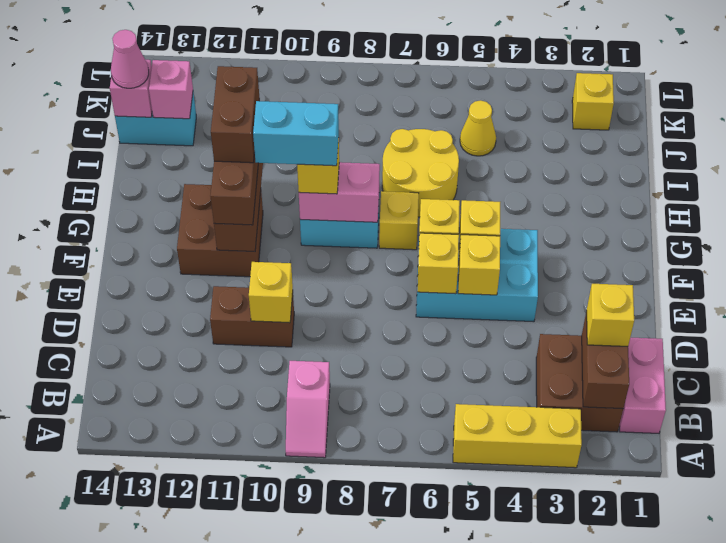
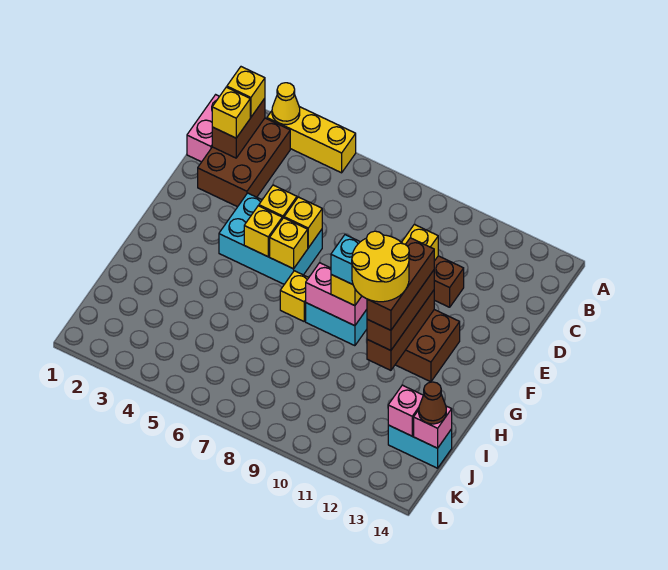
pink 1x2 slope [286,361,330,458] -> none
brown 2x2 brick [536,334,623,432] -> brown 2x3 brick [198,118,290,207]
brown 1x2 brick [211,66,259,163] -> brown 1x3 brick [367,238,434,330]
yellow 2x2 round brick [382,129,459,217] -> yellow 2x2 round brick moved to [352,231,409,302]
yellow 1x1 cone [460,100,496,156] -> yellow 1x1 cone moved to [272,83,300,125]
pink 1x1 cone [111,30,149,88] -> brown 1x1 cone [419,382,446,424]
yellow 1x1 brick [572,73,614,130] -> yellow 1x1 brick moved to [227,67,265,117]

